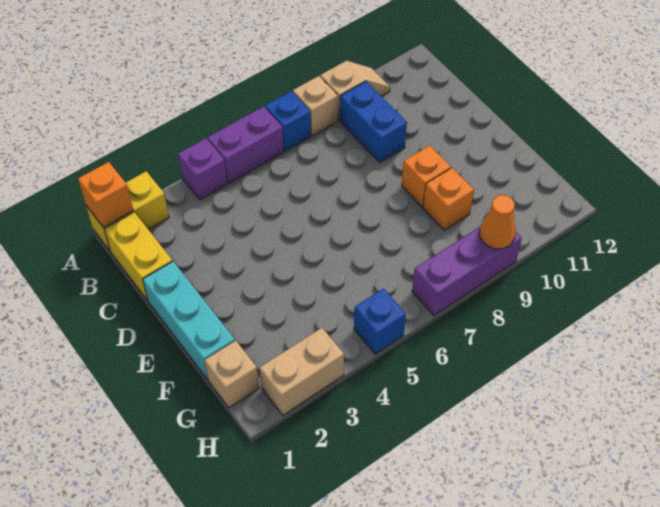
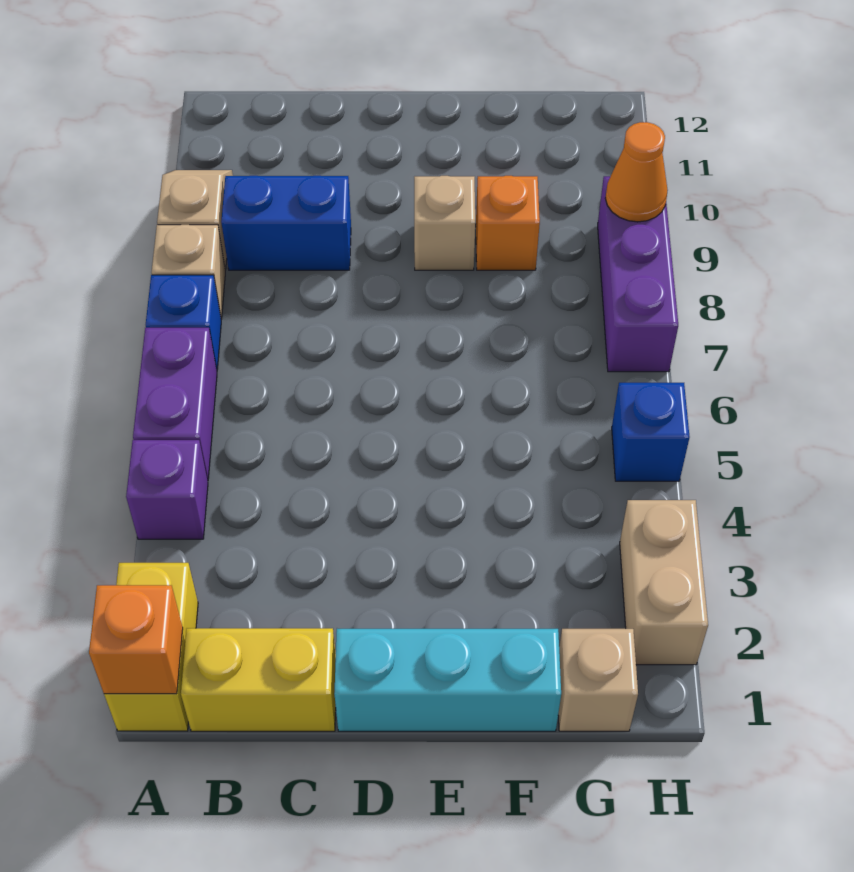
orange 1x1 brick [402,145,451,207] -> tan 1x1 brick [414,176,475,270]

